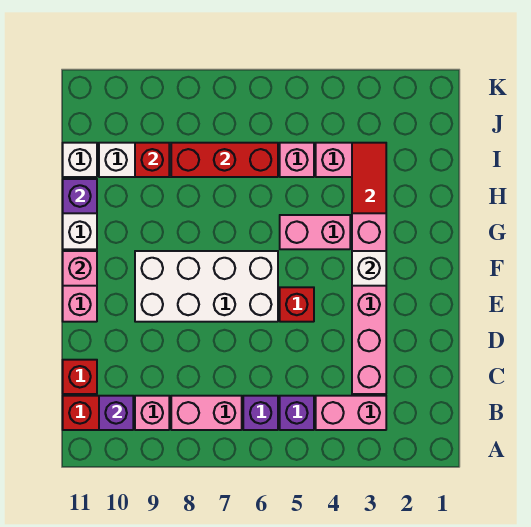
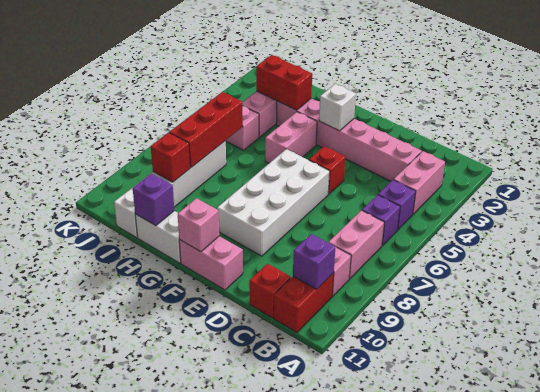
red 1x2 tile [352,143,386,213] -> red 1x2 brick [256,55,312,110]

